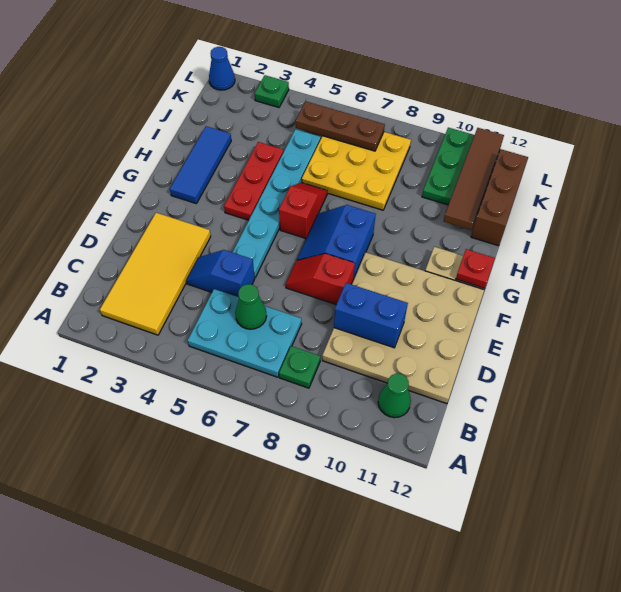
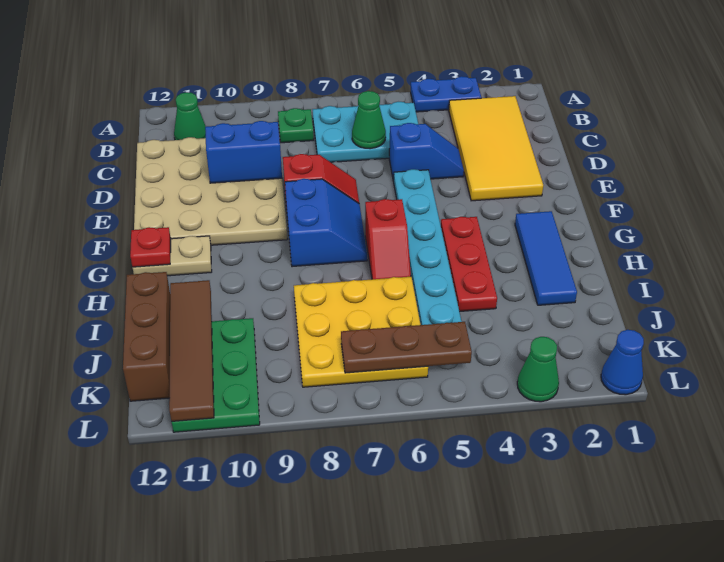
none -> blue 1x2 plate [411,76,481,112]
green 1x1 plate [255,75,289,108] -> green 1x1 cone [517,337,559,402]

